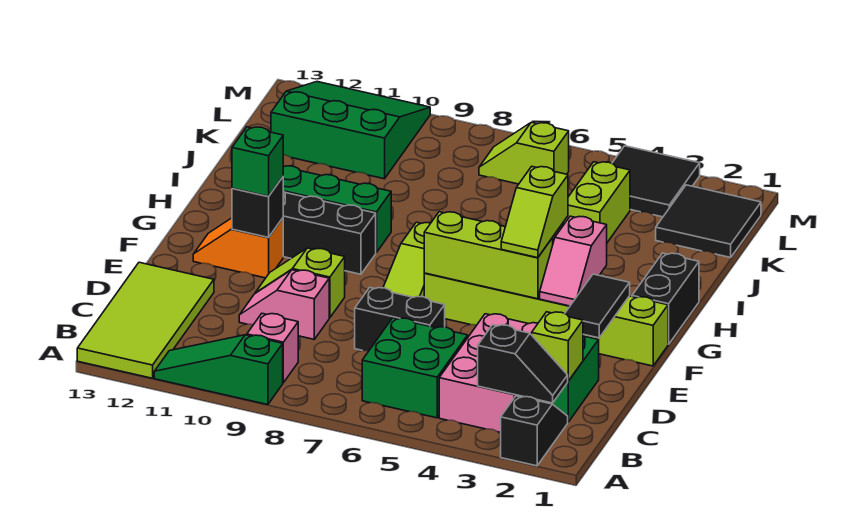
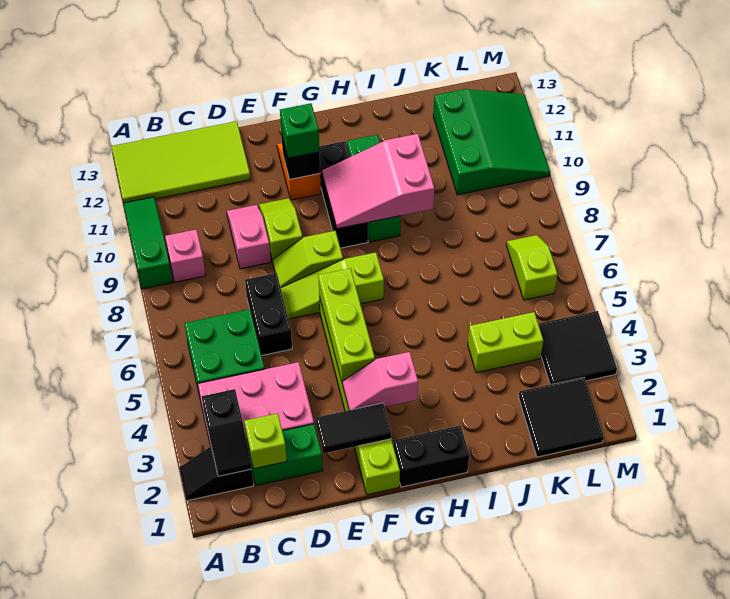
black 1x2 slope [501,396,568,466] -> black 1x2 slope turned to [179,446,254,501]
lime 1x2 slope [501,166,568,258] -> lime 1x2 slope moved to [273,231,343,288]
none -> pink 2x3 slope [322,134,434,229]

